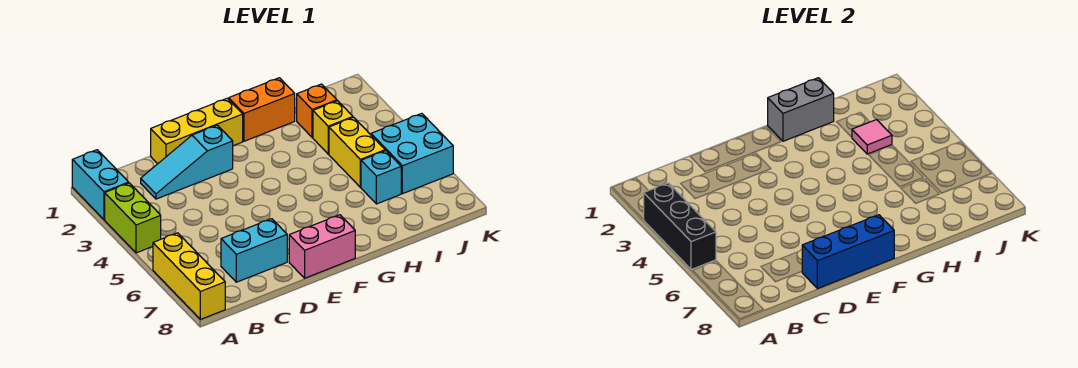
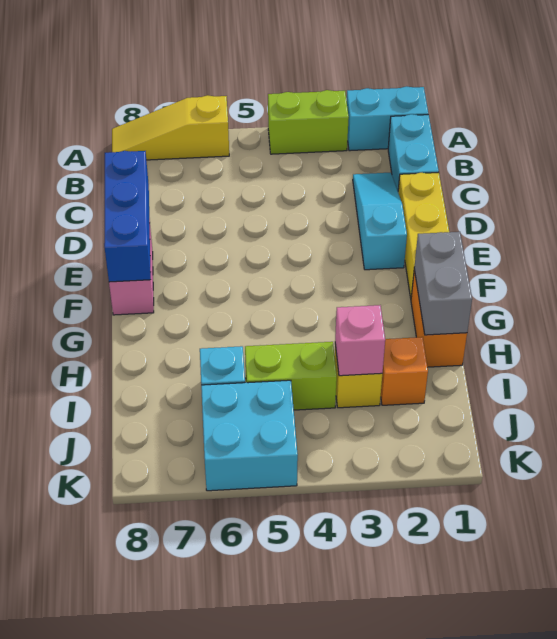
black 1x3 brick [644,183,716,270] -> none
yellow 1x3 brick [153,233,225,319] -> yellow 1x3 slope [112,95,229,160]
cyan 1x2 brick [221,219,287,282] -> cyan 1x2 brick moved to [388,114,439,191]
pink 1x1 tile [852,120,892,154] -> pink 1x1 brick [335,305,385,376]
yellow 1x2 brick [329,117,385,187] -> lime 1x2 brick [245,342,337,410]

